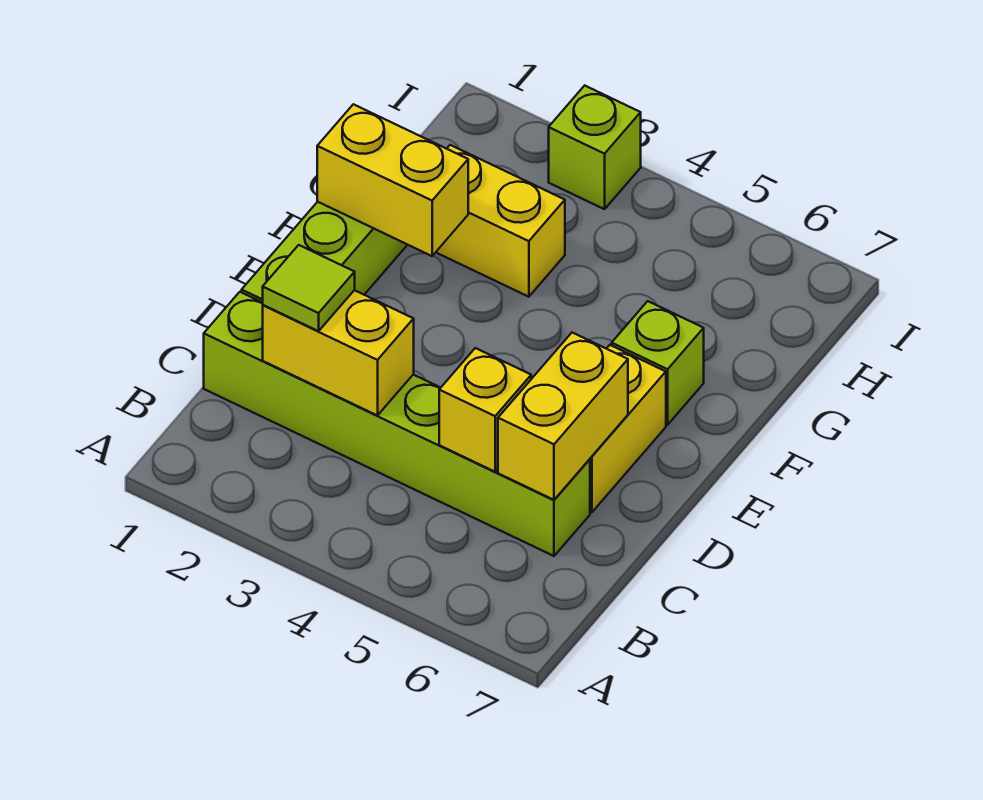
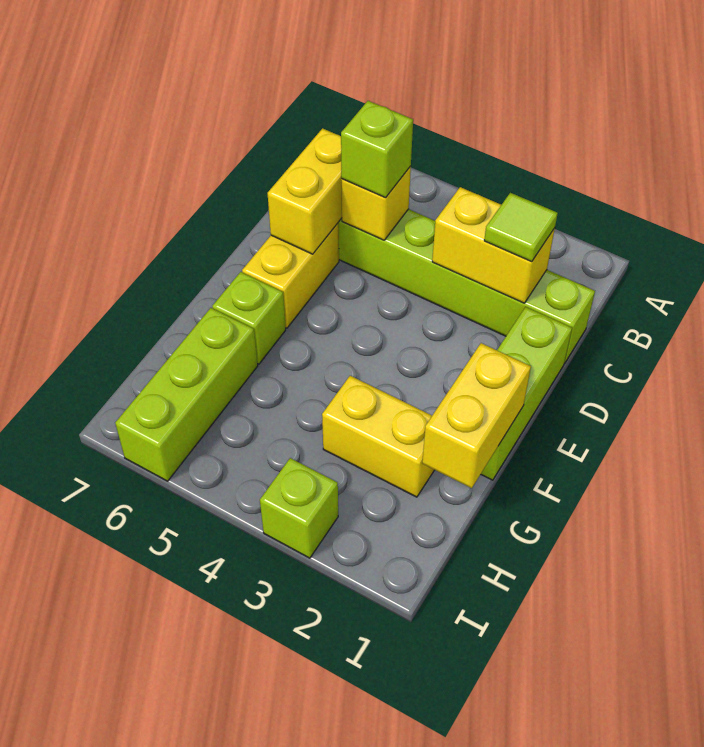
none -> lime 1x1 brick [341,101,413,198]
yellow 1x2 brick [317,104,468,256] -> yellow 1x2 brick turned to [422,343,531,488]
none -> lime 1x3 brick [115,308,258,481]

